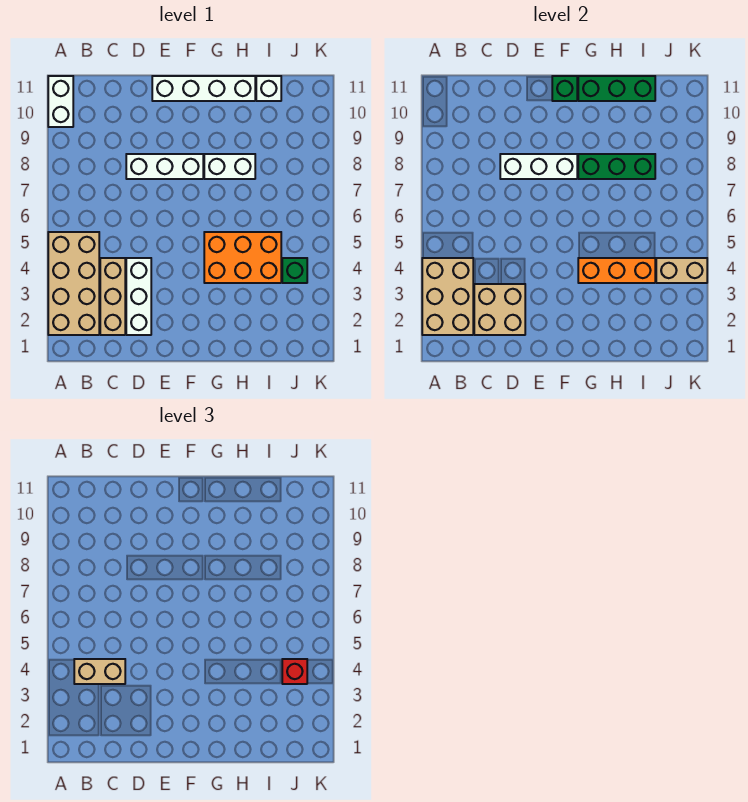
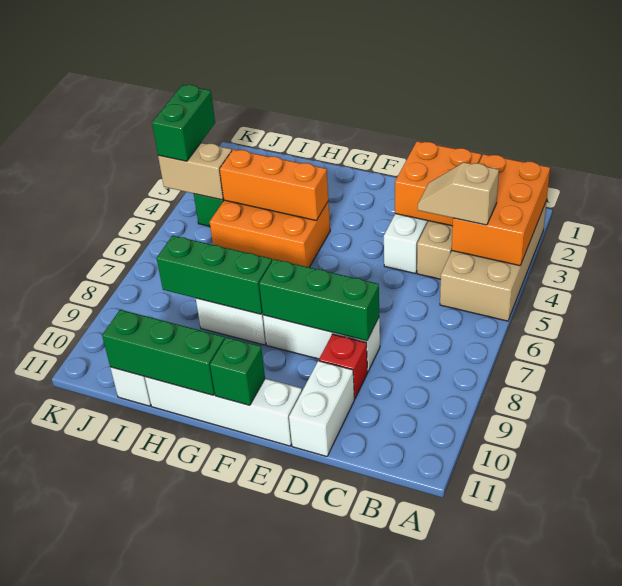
tan 2x3 brick [422,258,473,335] -> orange 2x3 brick [452,154,550,266]
white 1x2 brick [48,76,73,127] -> white 1x2 brick moved to [289,361,354,457]
tan 1x2 brick [74,659,125,684] -> tan 1x2 slope [418,162,499,225]
tan 2x2 brick [474,284,525,335] -> orange 2x2 brick [395,141,481,226]
white 1x3 brick [500,154,577,179] -> green 1x3 brick [259,259,379,341]
red 1x1 brick [282,659,307,684] -> red 1x1 brick moved to [319,334,368,399]
none -> green 1x2 brick [152,85,215,161]

